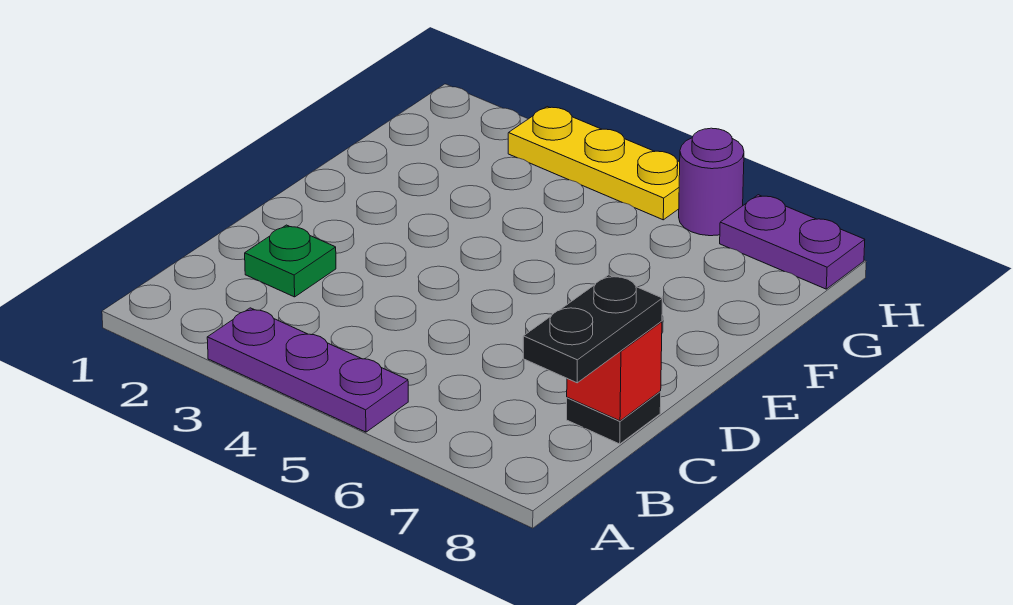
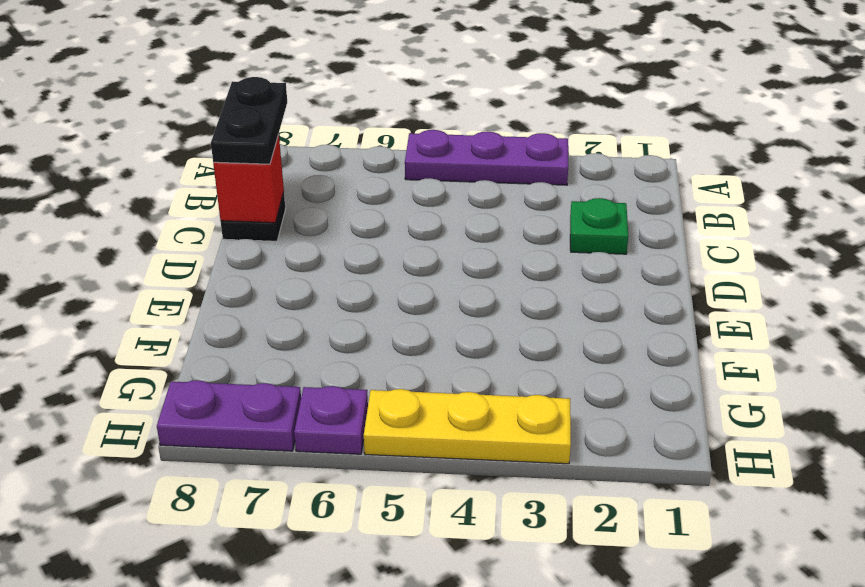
purple 1x1 round brick [679,128,744,236] -> purple 1x1 plate [294,386,368,454]

